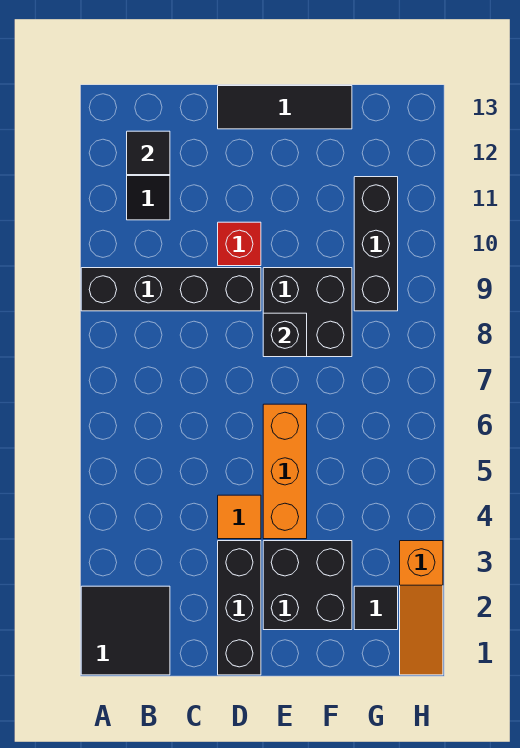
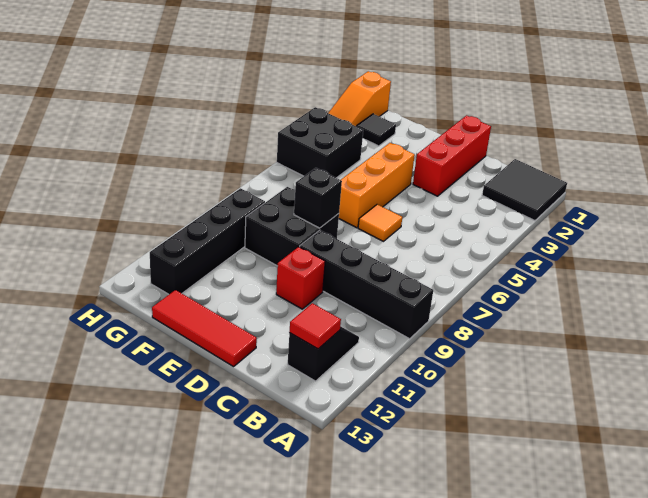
black 1x1 tile [127,131,170,175] -> red 1x1 tile [289,303,341,349]
black 1x3 brick [218,541,261,675] -> red 1x3 brick [413,115,491,196]
orange 1x1 tile [218,495,261,539] -> orange 1x1 tile moved to [358,204,402,241]
black 1x3 tile [218,86,352,129] -> red 1x3 tile [152,290,257,367]
black 2x2 brick [263,541,352,630] -> black 2x2 brick moved to [277,107,363,178]
black 1x3 brick [354,177,398,311] -> black 1x4 brick [150,188,265,294]
orange 1x3 slope [400,541,443,675] -> orange 1x3 slope turned to [329,71,391,127]

